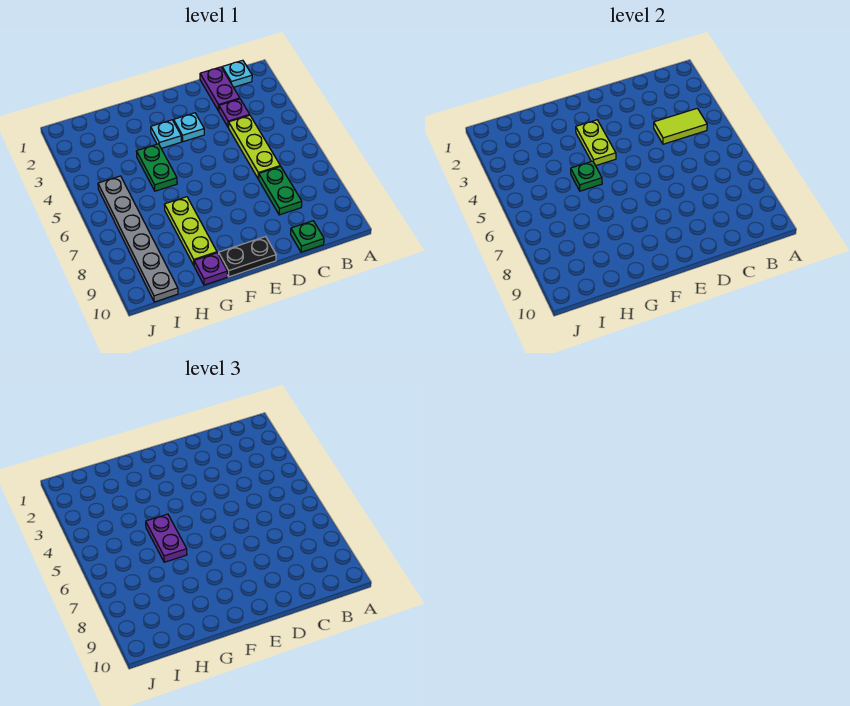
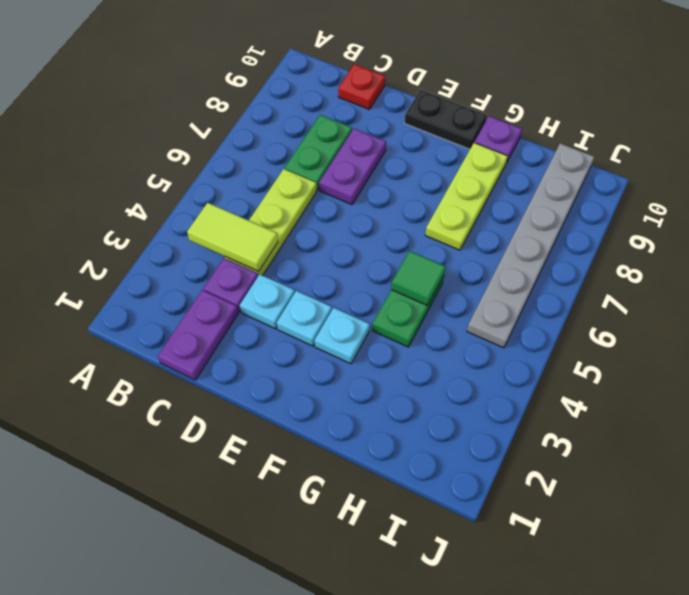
cyan 1x1 plate [222,60,252,87] -> cyan 1x1 plate moved to [240,274,295,329]
green 1x1 plate [291,221,324,252] -> red 1x1 plate [338,64,385,109]
lime 1x2 plate [576,120,616,166] -> none
green 1x1 plate [571,161,602,191] -> green 1x1 tile [391,251,446,306]
purple 1x2 plate [146,514,187,562] -> purple 1x2 plate moved to [319,128,386,205]

